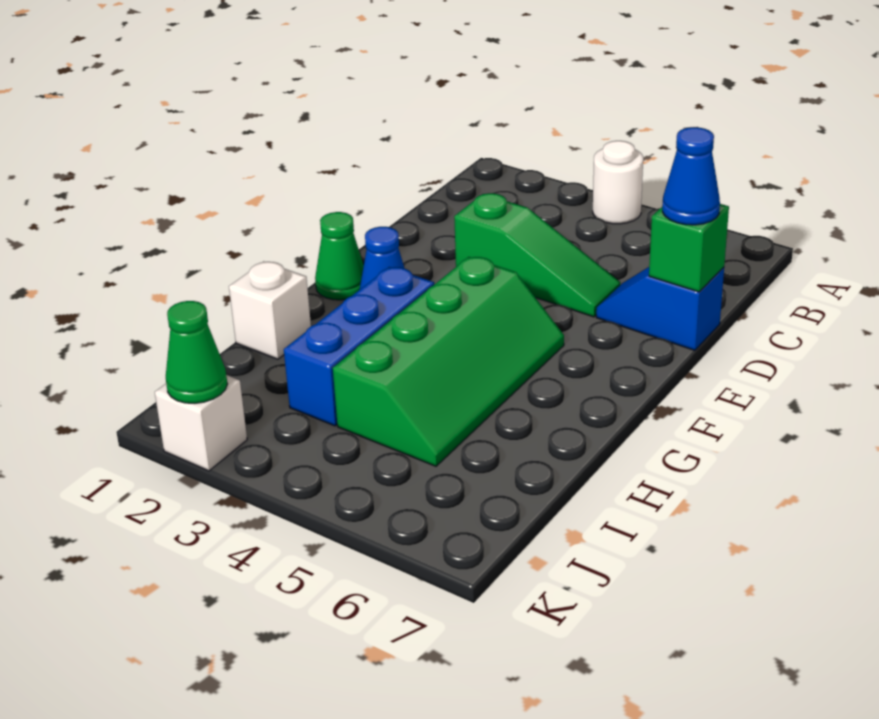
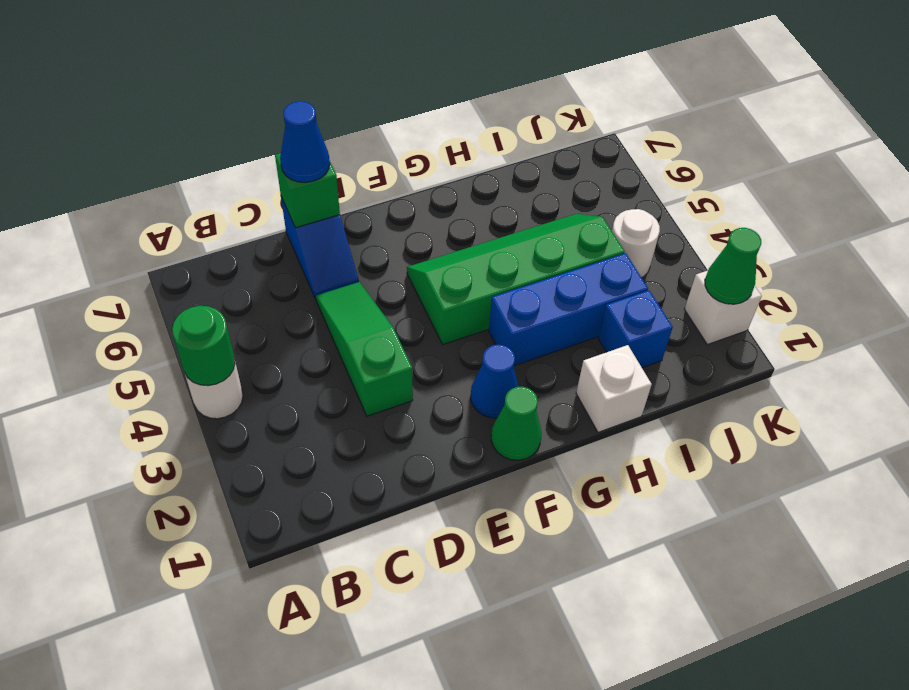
none -> green 1x1 round brick [172,306,235,386]
none -> blue 1x1 brick [599,290,673,368]
none -> white 1x1 round brick [612,209,660,278]

